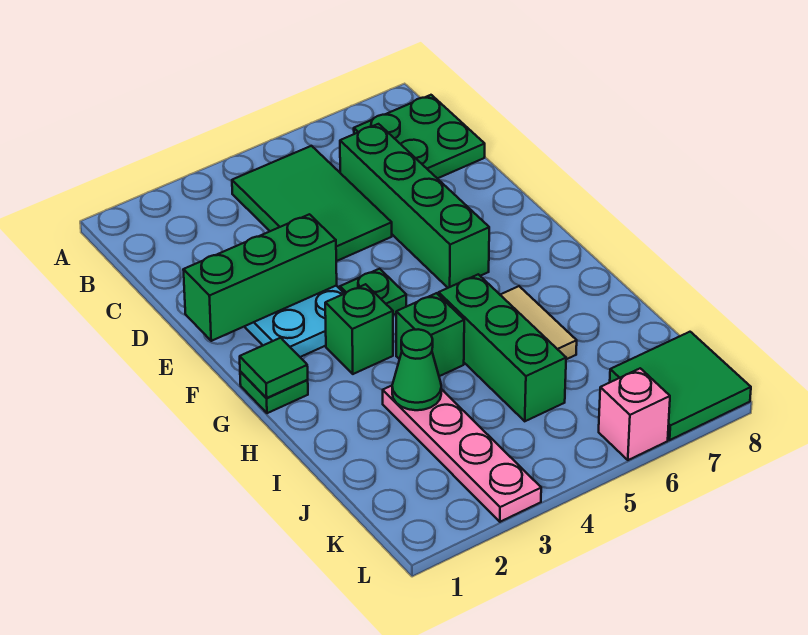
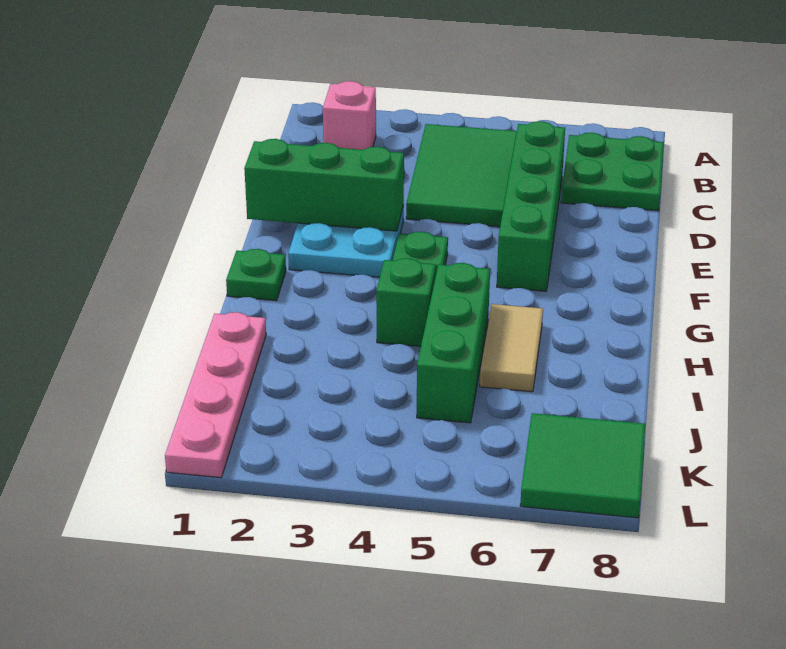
green 1x1 tile [240,338,308,398] -> none
green 1x1 brick [325,284,393,374] -> none
pink 1x4 plate [383,386,541,522] -> pink 1x4 plate moved to [165,312,266,478]
green 1x1 cone [392,329,441,410] -> none
pink 1x1 brick [599,368,670,460] -> pink 1x1 brick moved to [323,81,376,150]

